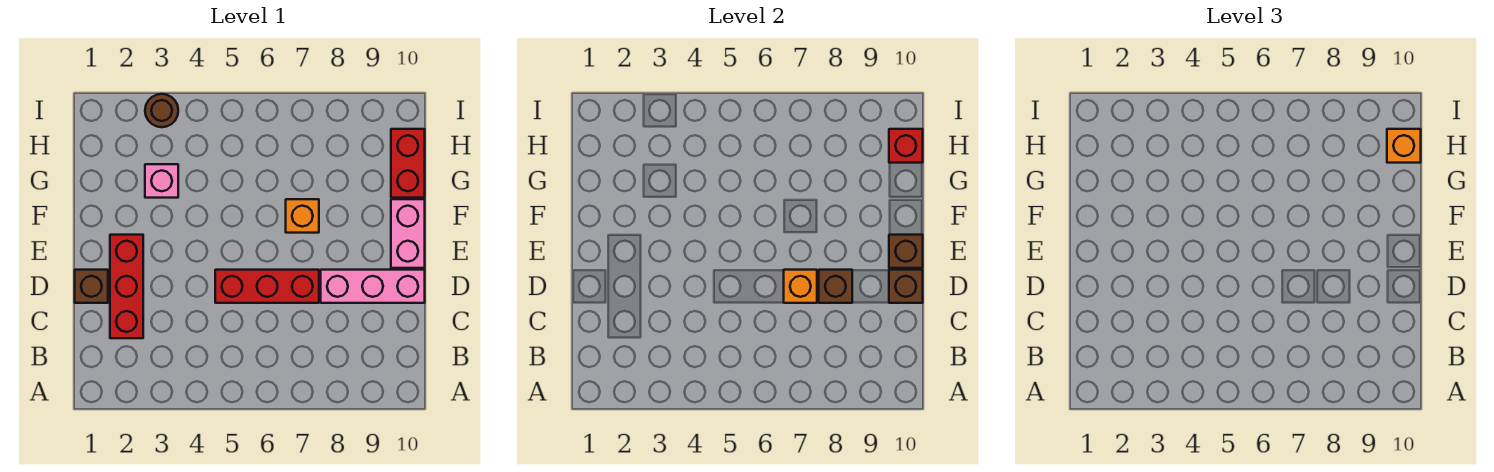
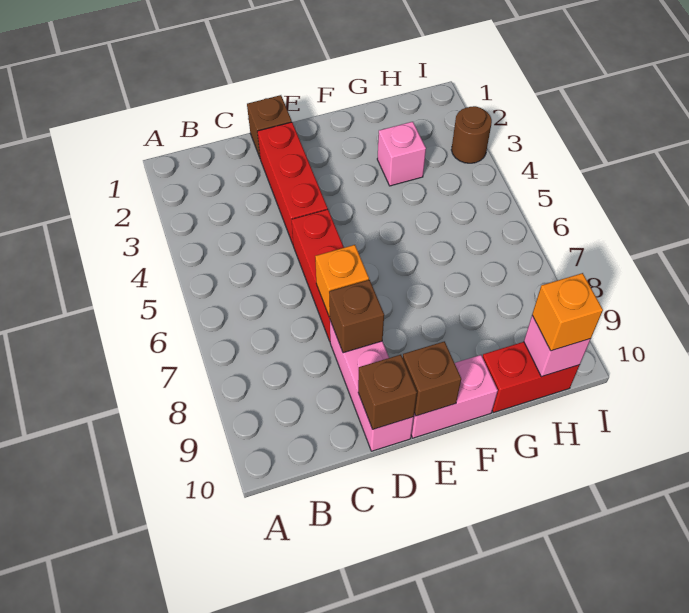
red 1x3 brick [110,235,143,338] -> red 1x3 brick turned to [257,122,328,244]
orange 1x1 brick [286,199,319,233] -> none
red 1x1 brick [889,129,923,163] -> pink 1x1 brick [524,316,591,377]

